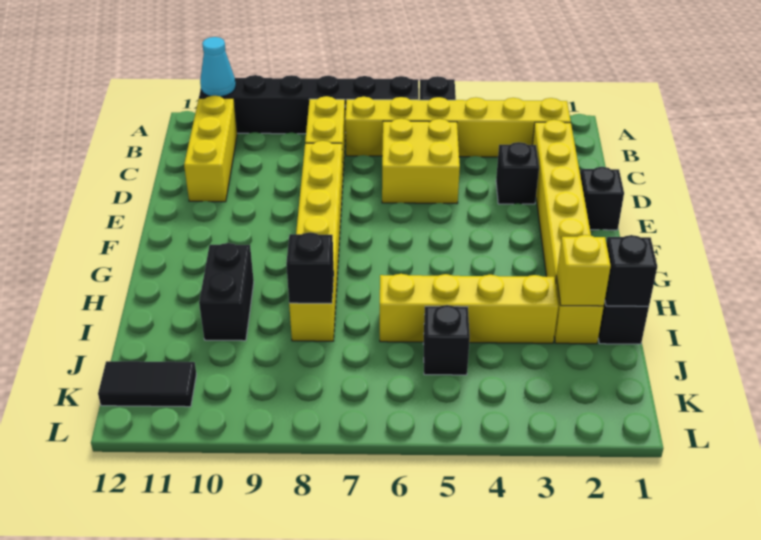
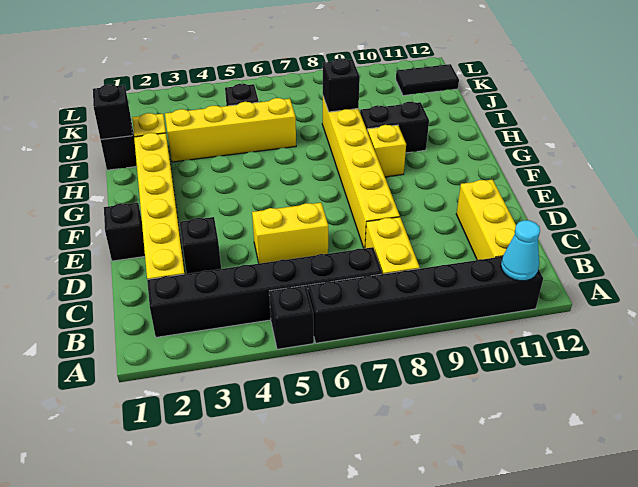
yellow 1x6 brick [345,97,571,157] -> black 1x6 brick [147,247,382,337]
yellow 2x2 brick [382,119,460,204] -> yellow 1x2 brick [252,203,328,263]
black 1x2 brick [199,243,254,341] -> black 1x2 brick turned to [360,102,429,153]
yellow 1x1 brick [556,235,611,306] -> yellow 1x1 brick moved to [368,125,406,177]

